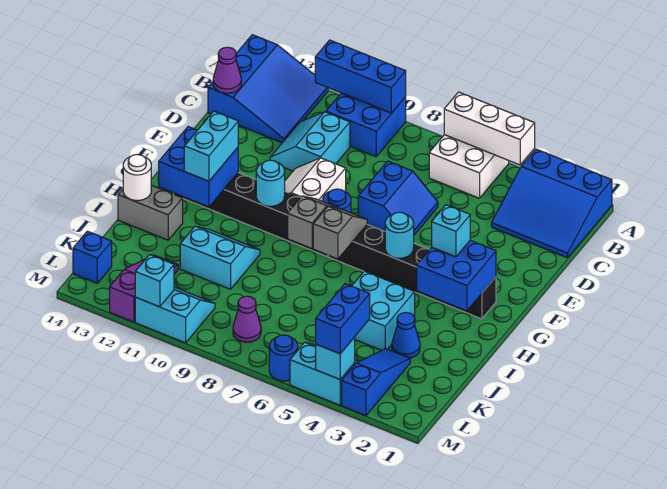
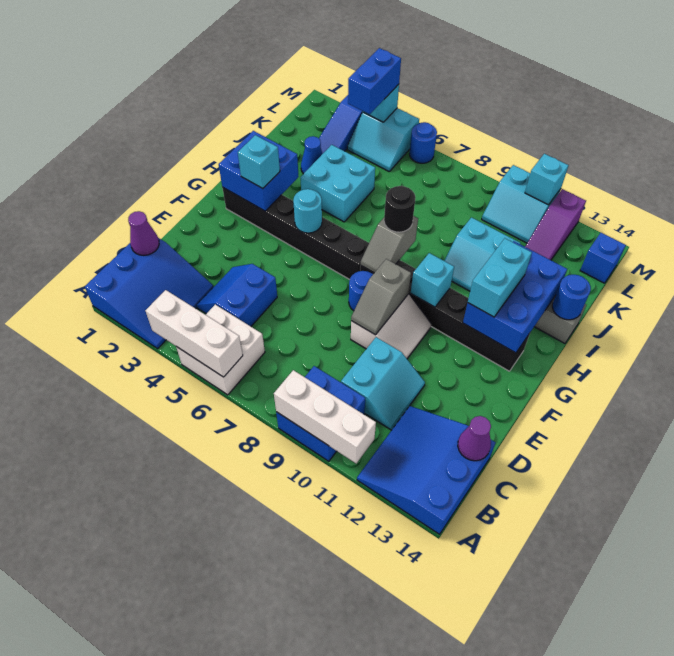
blue 3x3 slope [492,149,612,258] -> blue 3x3 slope turned to [85,238,214,349]
blue 1x3 brick [315,40,406,113] -> white 1x3 brick [274,370,376,463]
blue 2x2 slope [358,161,438,235] -> blue 2x2 slope moved to [197,264,277,326]
grey 1x2 slope [313,206,367,259] -> grey 1x2 slope moved to [351,259,411,335]
cyan 1x1 round brick [256,160,285,206] -> cyan 1x1 brick [411,253,454,307]
blue 2x2 brick [159,127,238,207] -> blue 2x3 brick [463,241,567,353]
none -> black 1x1 round brick [384,186,416,232]
white 1x1 round brick [123,154,151,201] -> blue 1x1 round brick [552,275,591,320]
purple 1x1 cone [233,296,261,342] -> purple 1x1 cone moved to [128,211,159,255]

